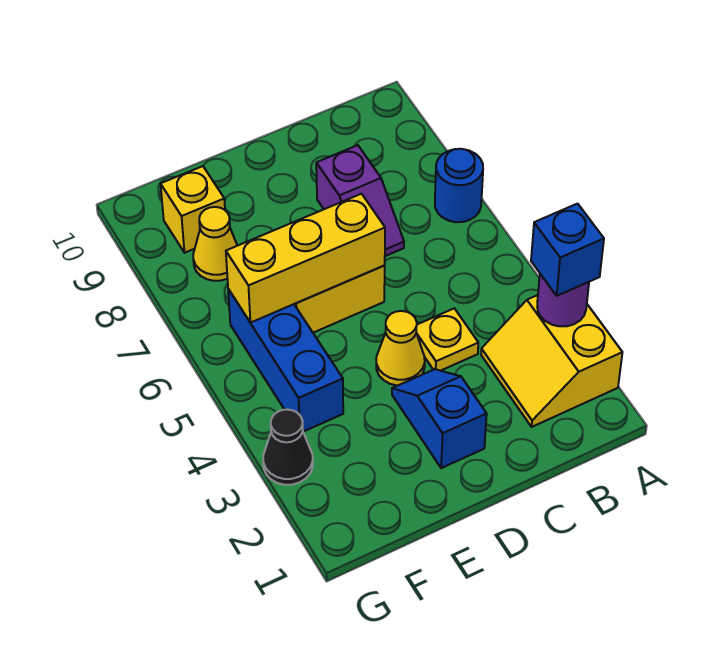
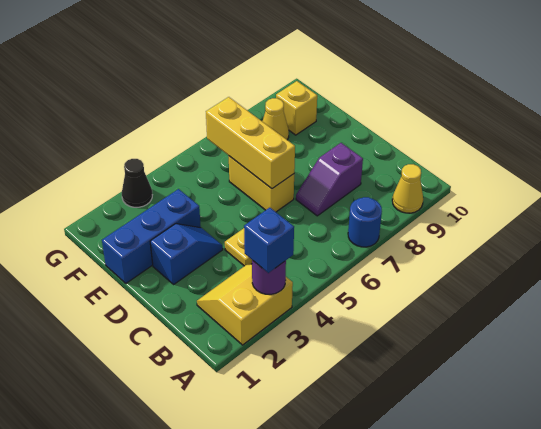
yellow 1x1 cone [376,311,425,386] -> yellow 1x1 cone moved to [392,164,423,213]
blue 1x3 brick [228,289,343,432] -> blue 1x3 brick moved to [102,189,201,283]

